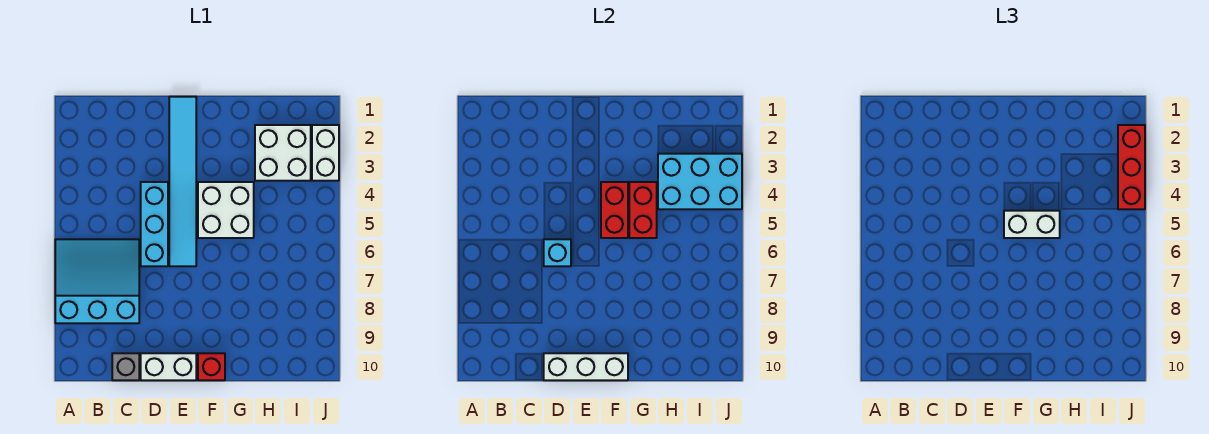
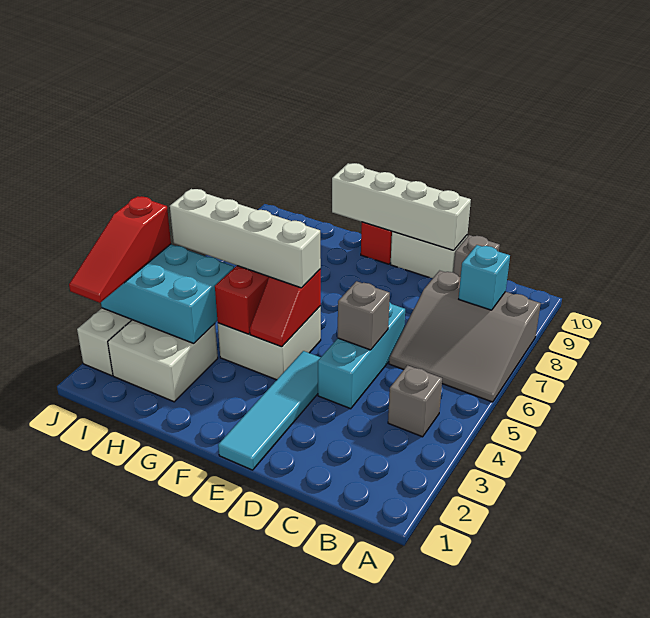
cyan 3x3 slope [55,239,139,323] -> grey 3x3 slope [389,271,541,402]
none -> grey 1x1 brick [388,365,442,437]
none -> grey 1x1 brick [338,281,390,350]
cyan 1x1 brick [544,239,571,266] -> cyan 1x1 brick moved to [459,245,510,310]
white 1x3 brick [544,353,628,380] -> white 1x4 brick [332,163,471,250]
cyan 1x6 tile [169,97,196,266] -> cyan 1x4 tile [218,351,321,470]
red 1x2 brick [601,182,628,238] -> red 1x2 slope [250,269,321,347]
white 1x2 brick [1004,211,1060,238] -> white 1x4 brick [170,189,321,288]
red 1x3 brick [1118,125,1145,209] -> red 1x3 slope [69,196,171,303]

